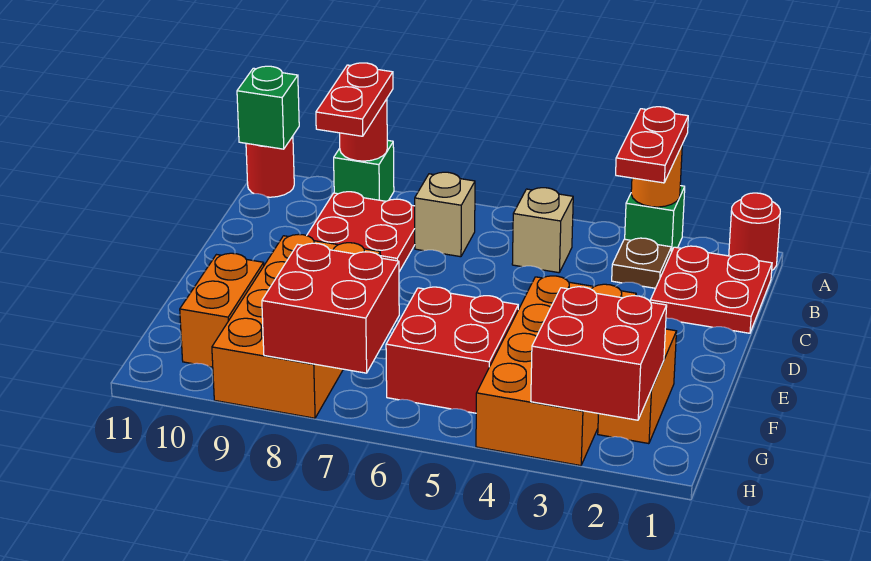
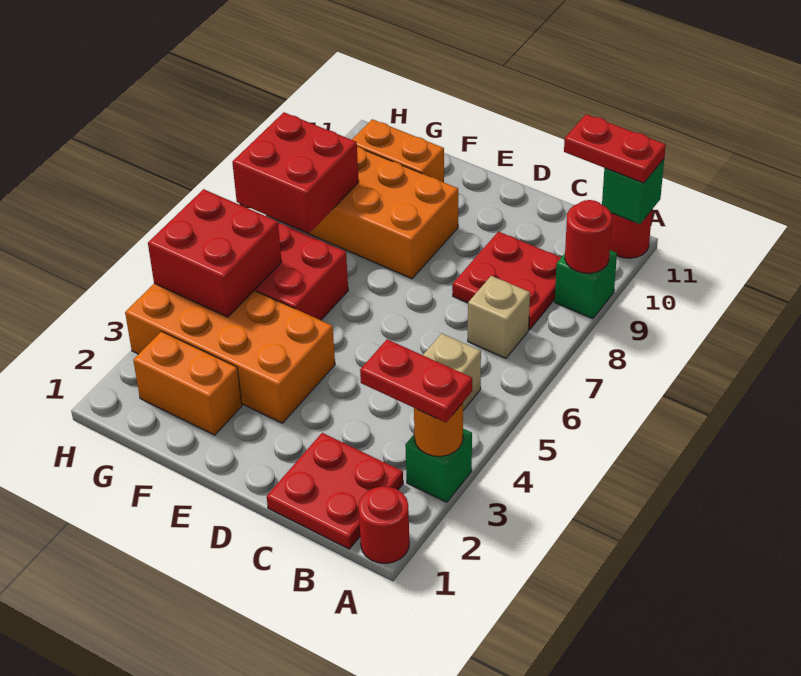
red 1x2 plate [316,63,393,136] -> red 1x2 plate moved to [564,114,666,183]
brown 1x1 plate [612,238,671,288] -> none
red 2x2 brick [531,287,667,420] -> red 2x2 brick moved to [148,189,282,317]

